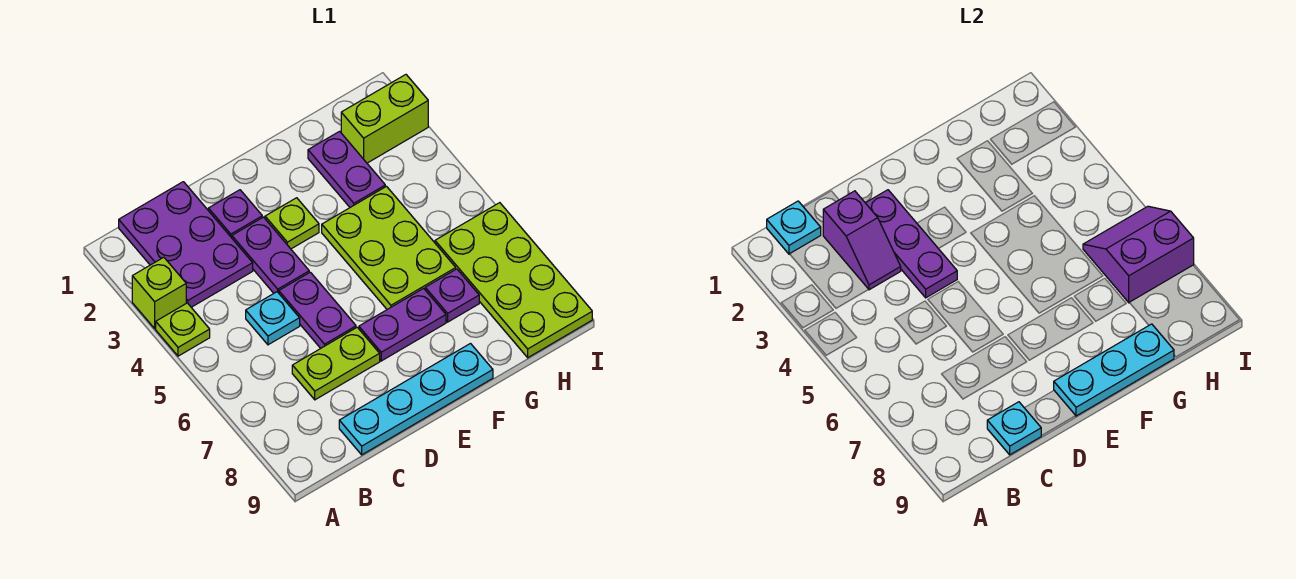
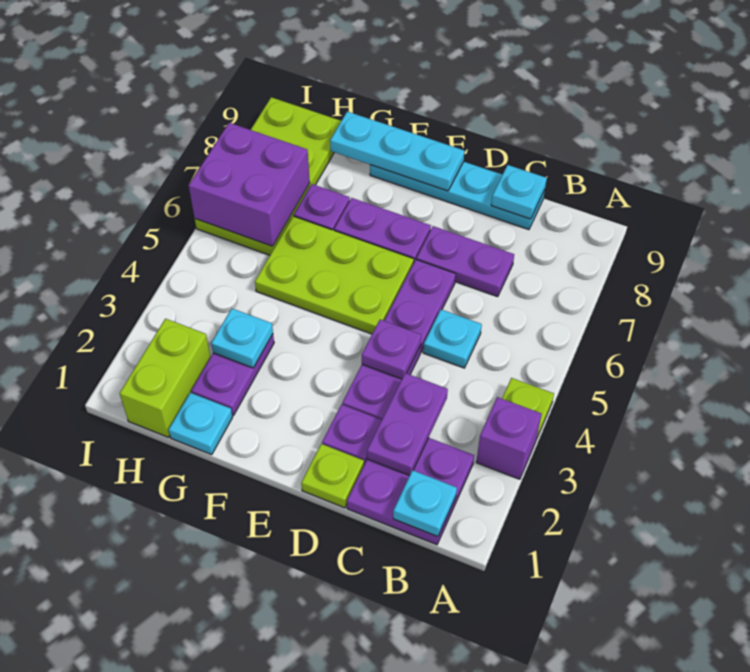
lime 1x1 brick [132,257,186,328] -> purple 1x1 brick [476,397,542,479]
purple 2x3 plate [119,182,253,307] -> purple 2x2 plate [347,438,474,545]
purple 1x2 slope [823,191,901,290] -> purple 1x2 plate [367,373,448,476]
lime 1x2 plate [292,327,380,400] -> purple 1x2 plate [416,226,514,297]
purple 1x3 plate [866,190,957,298] -> purple 1x1 plate [362,320,421,379]
lime 1x1 plate [265,198,319,249] -> lime 1x1 plate moved to [301,444,364,508]
lime 2x3 plate [322,187,456,309] -> lime 2x3 plate turned to [255,216,414,334]
none -> cyan 1x1 plate [169,393,233,455]
none -> cyan 1x1 plate [211,309,273,368]
lime 1x2 brick [341,75,428,163] -> lime 1x2 brick turned to [120,319,210,437]
purple 2x2 slope [1083,206,1194,303] -> purple 2x2 brick [189,123,310,246]

